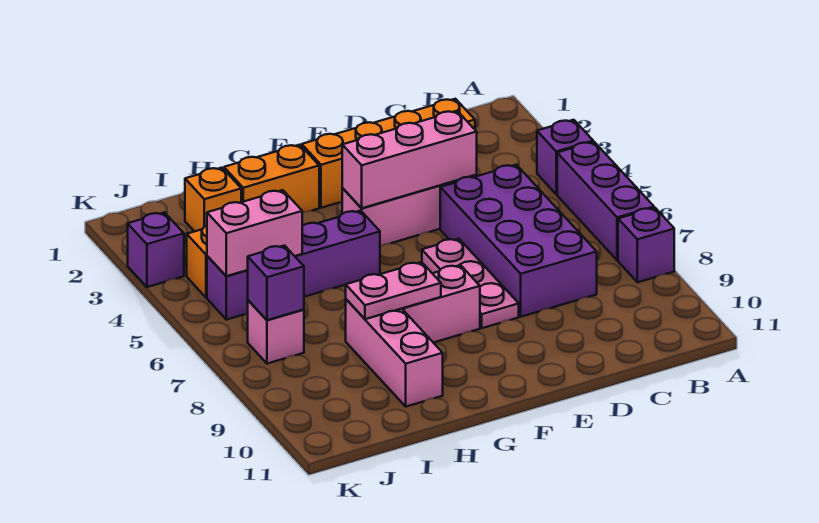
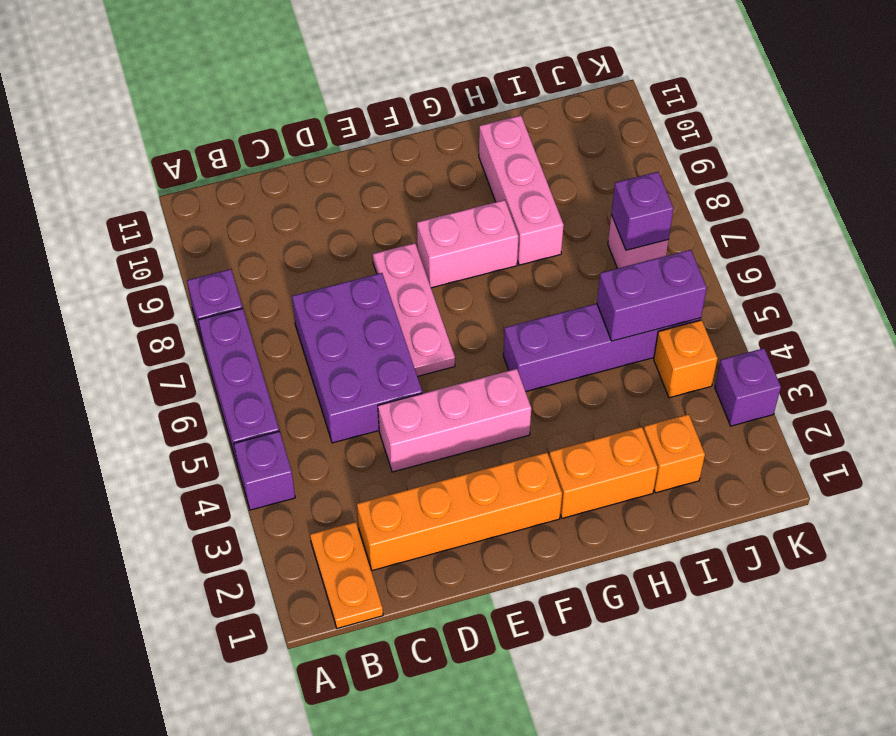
none -> orange 1x2 plate [310,522,383,628]
purple 2x4 brick [440,165,597,317] -> purple 2x3 brick [292,273,422,443]
pink 1x3 brick [342,111,477,208] -> none
pink 1x2 plate [346,262,441,319] -> none
pink 1x2 brick [207,190,302,276] -> purple 1x2 brick [597,250,707,341]

